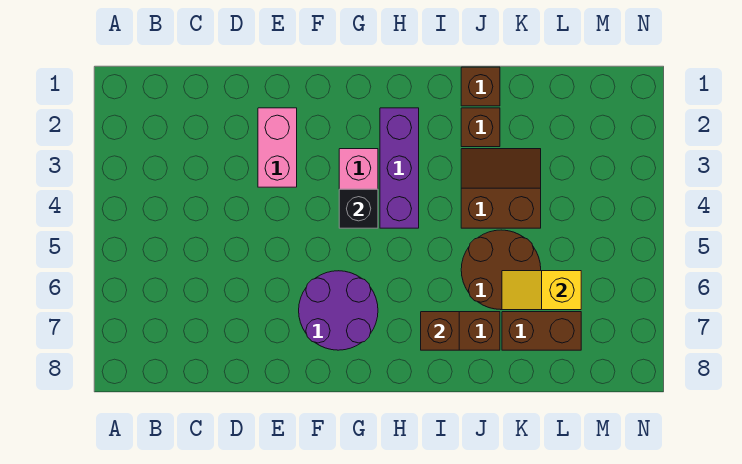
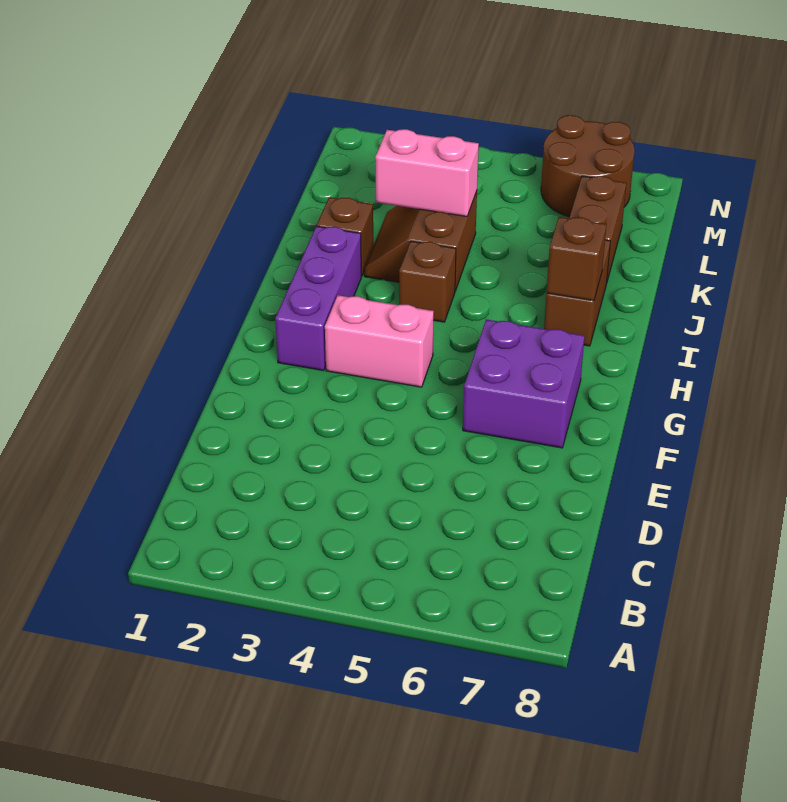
pink 1x2 brick [258,108,297,187] -> pink 1x2 brick moved to [375,129,479,216]
purple 2x2 round brick [299,271,378,350] -> purple 2x2 brick [463,319,585,448]
black 1x1 brick [339,189,378,228] -> none
purple 1x3 brick [380,108,419,228] -> purple 1x3 brick turned to [275,226,361,371]
brown 1x1 brick [461,67,500,106] -> brown 1x1 brick moved to [399,241,456,322]
brown 2x2 round brick [461,230,541,310] -> brown 2x2 round brick moved to [541,115,635,217]
yellow 1x2 slope [502,271,581,310] -> none

